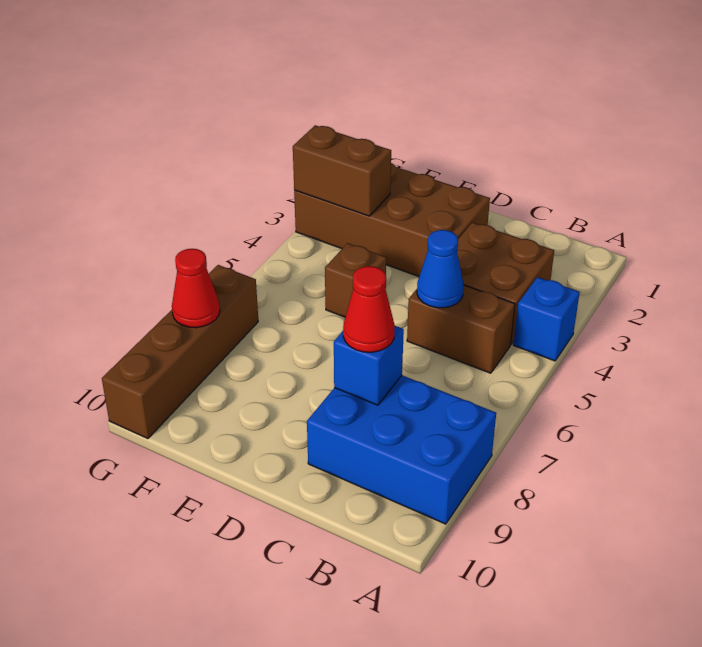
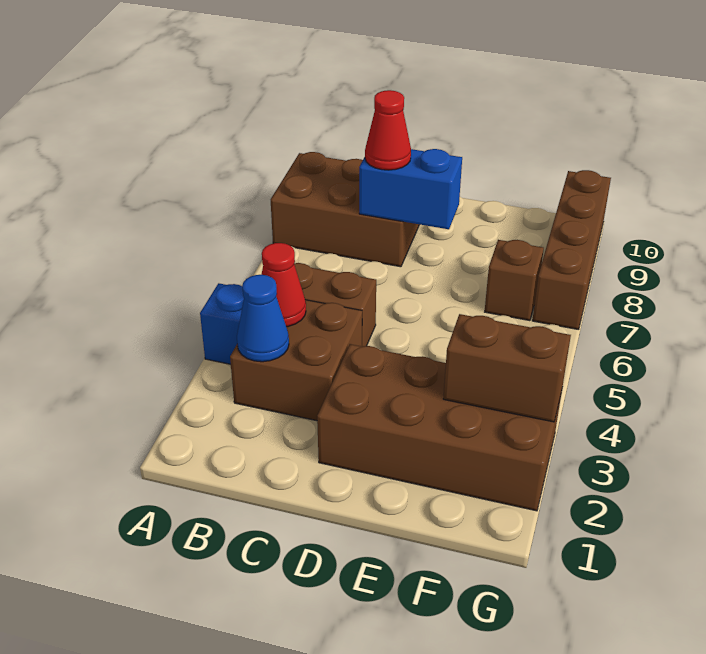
blue 2x3 brick [307,375,496,524] -> brown 2x3 brick [271,152,420,267]
blue 1x1 cone [417,230,463,308] -> blue 1x1 cone moved to [237,275,289,362]
blue 1x1 brick [334,326,404,405] -> blue 1x2 brick [359,149,462,229]
brown 1x1 brick [325,243,386,317] -> brown 1x1 brick moved to [485,240,544,321]
red 1x1 cone [172,249,220,328] -> red 1x1 cone moved to [261,243,306,327]

